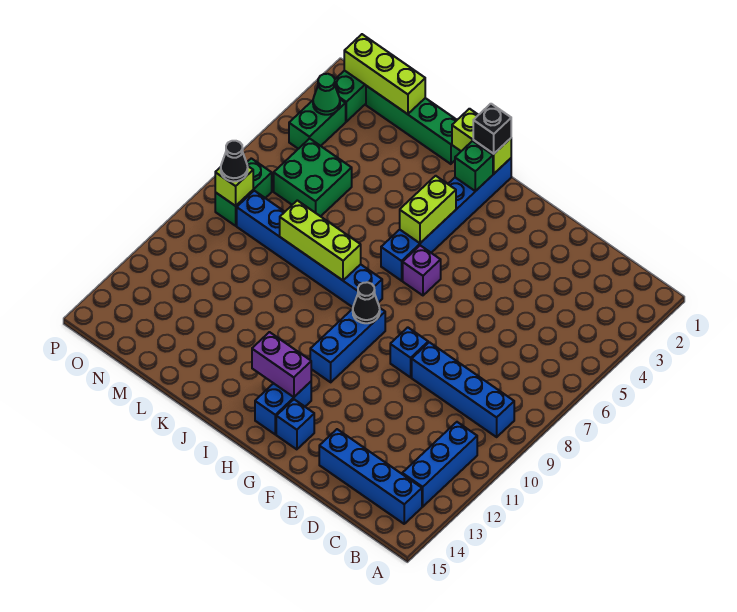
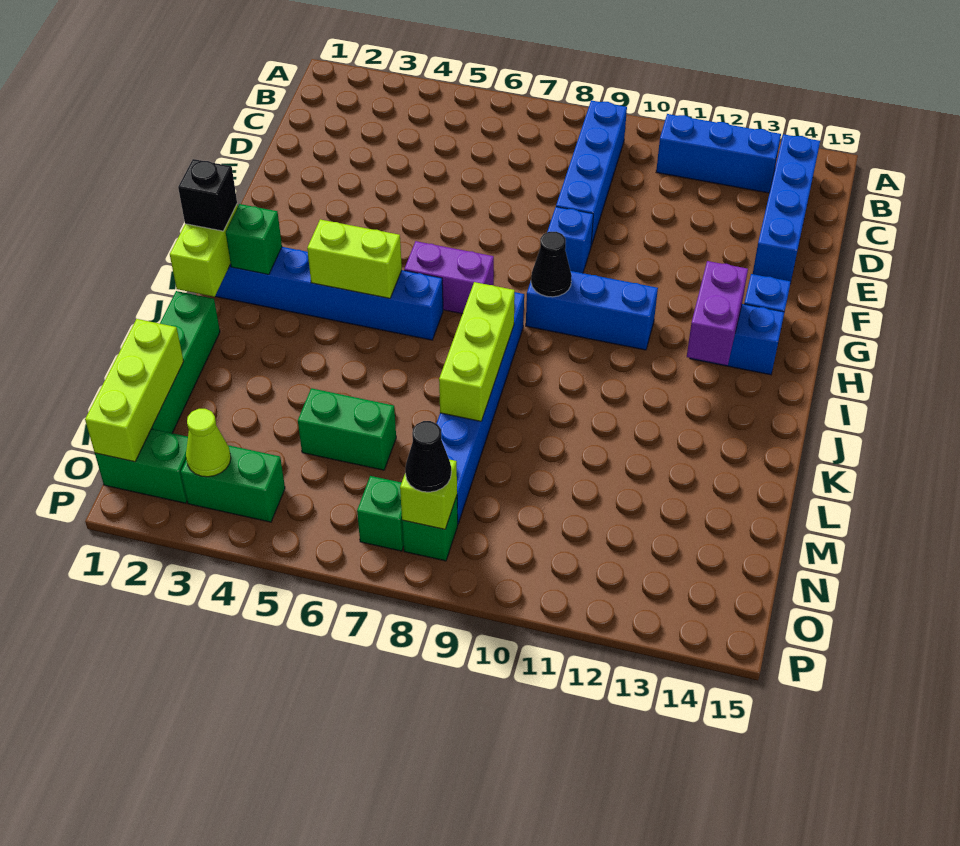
purple 1x1 brick [403,245,441,295] -> purple 1x2 brick [404,241,494,314]
green 2x2 brick [274,138,352,216] -> green 1x2 brick [298,388,396,470]
green 1x1 cone [313,74,340,115] -> lime 1x1 cone [186,409,231,477]

